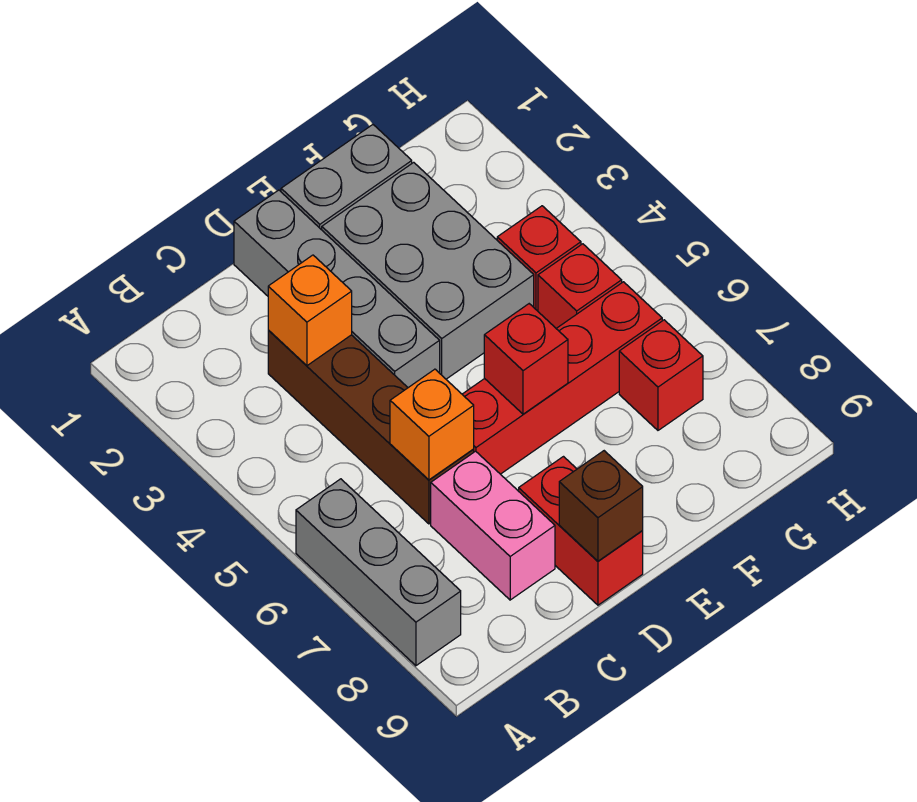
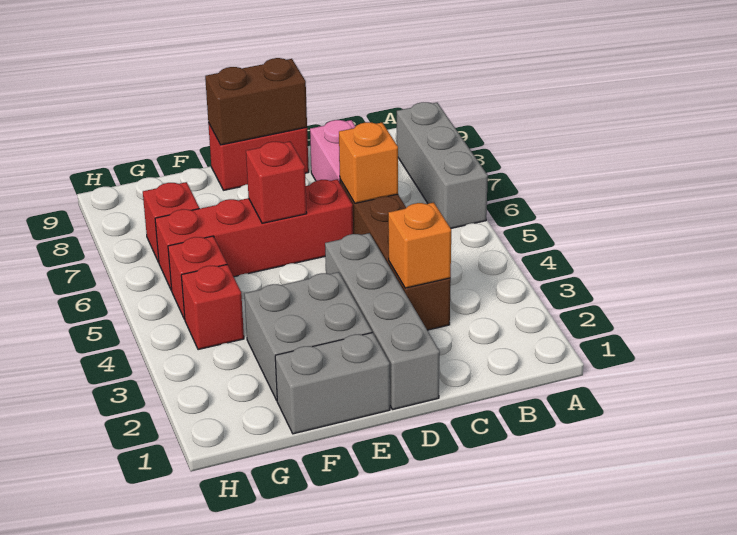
red 1x2 brick [519,457,643,605] -> red 1x2 brick turned to [208,123,309,190]
brown 1x1 brick [559,451,643,561] -> brown 1x2 brick [205,58,307,145]
grey 2x3 brick [322,162,534,379] -> grey 2x2 brick [244,272,372,400]

